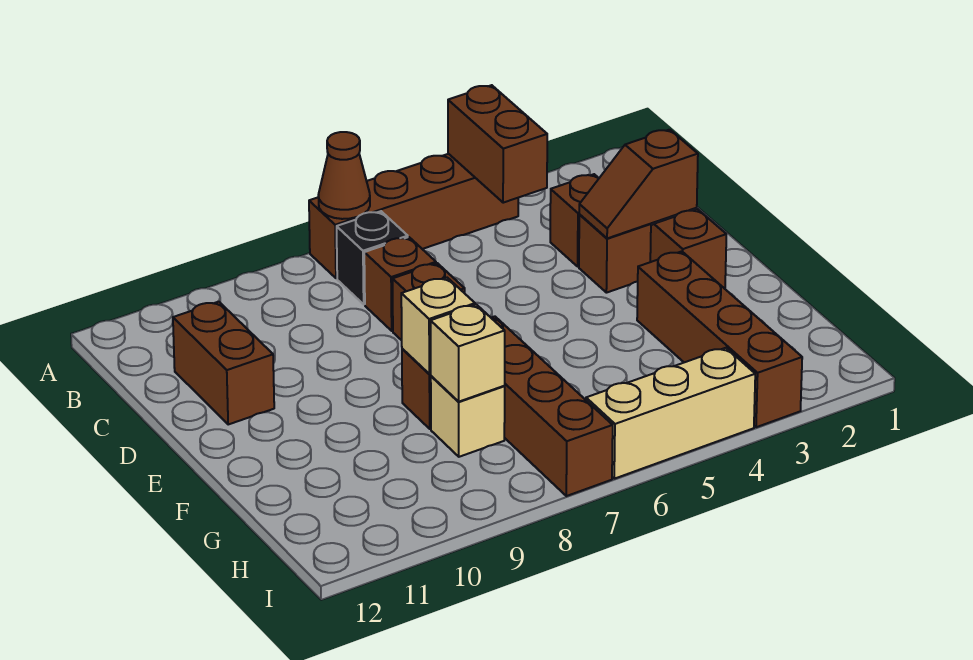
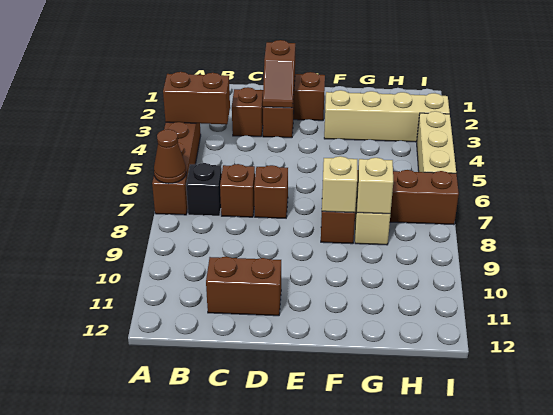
brown 1x4 brick [637,251,802,427] -> tan 1x4 brick [324,90,450,142]

